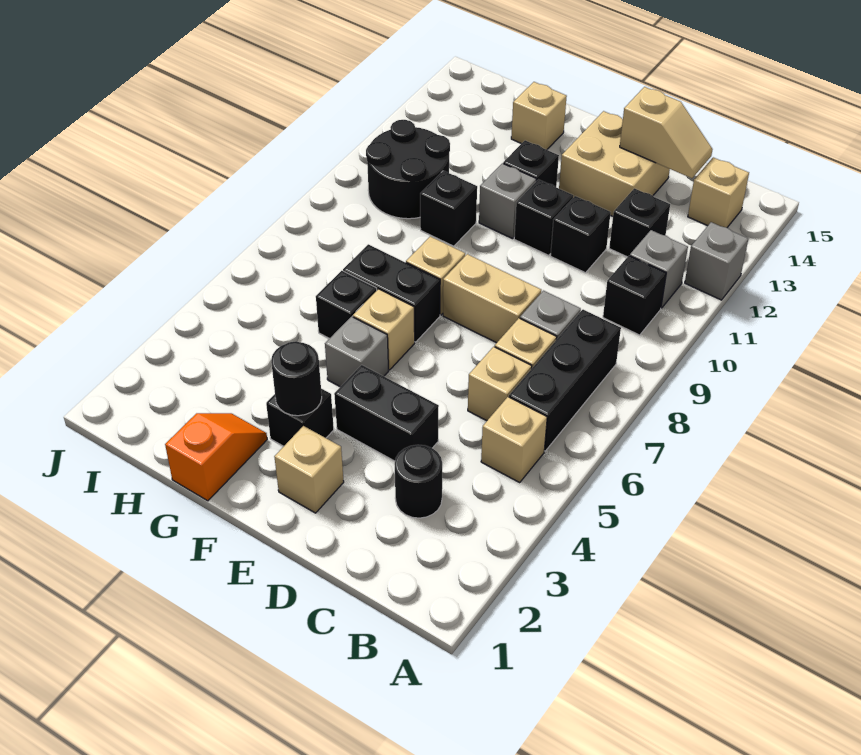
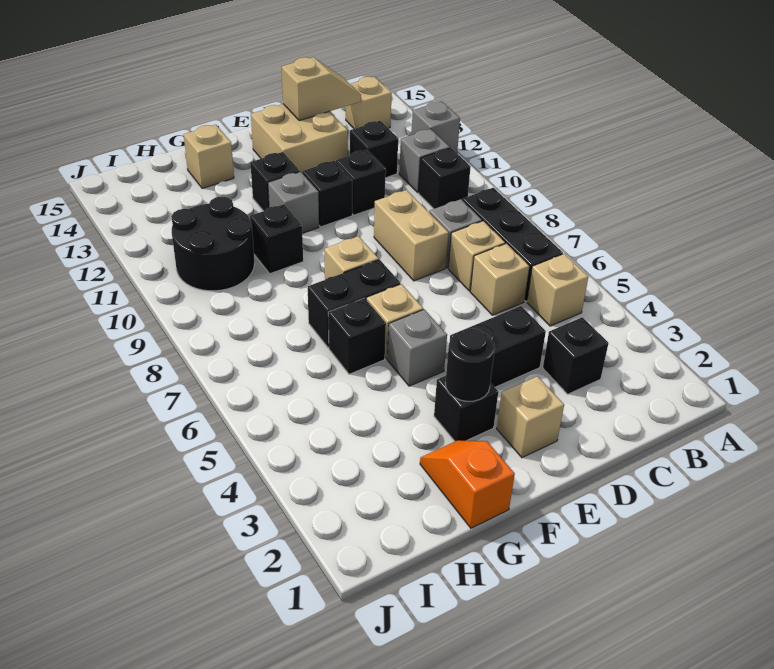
black 1x1 round brick [395,445,442,518] -> black 1x1 brick [543,317,609,394]
tan 1x2 brick [443,254,541,343] -> tan 1x2 brick turned to [374,190,449,281]

